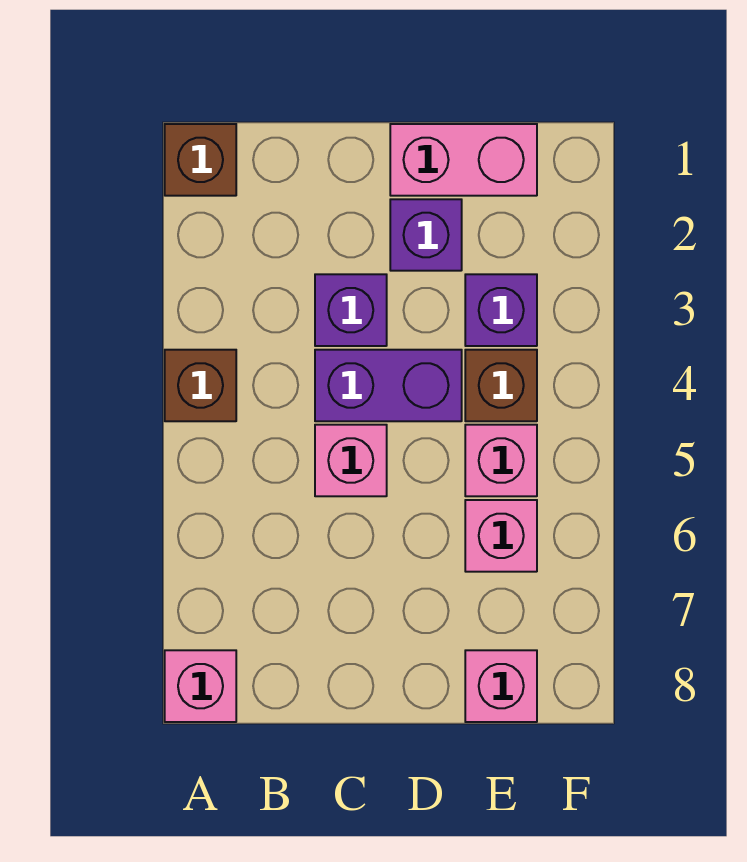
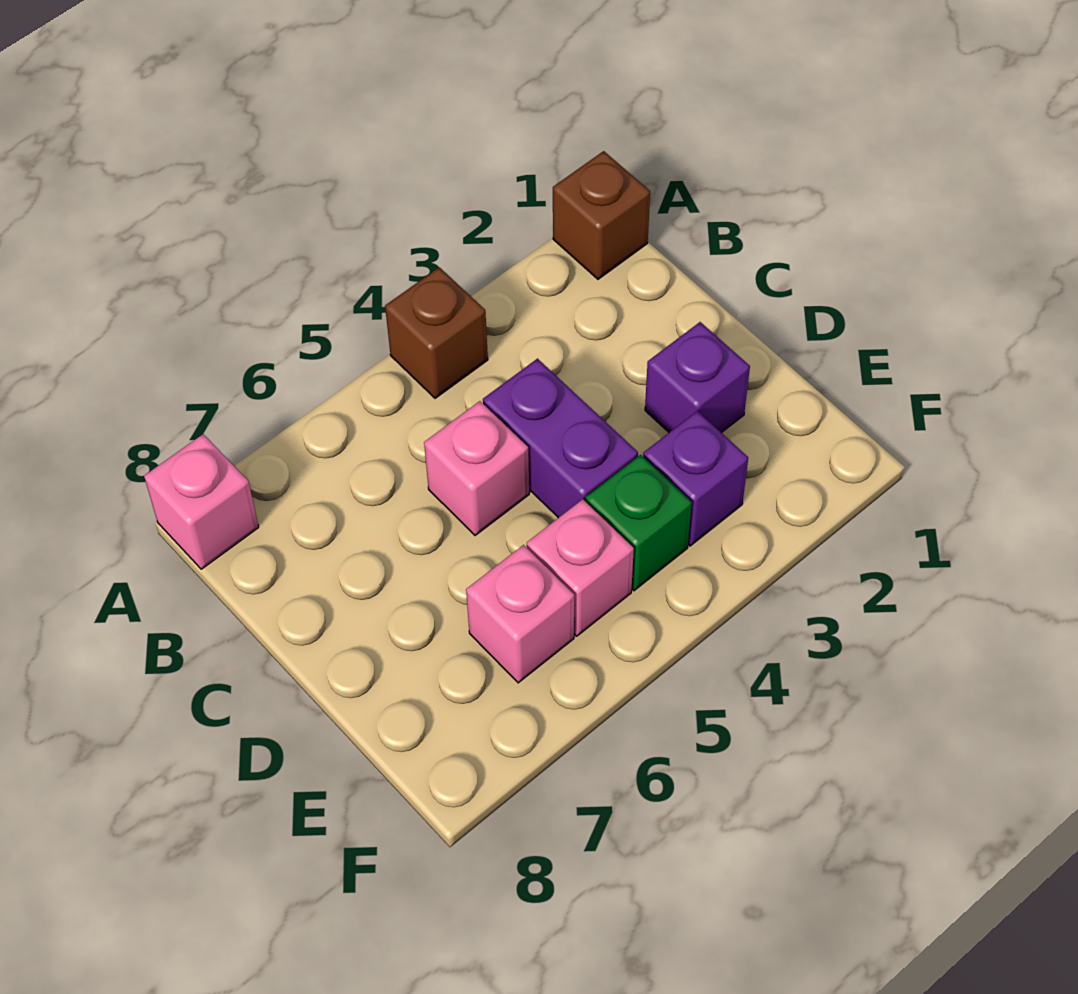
purple 1x1 brick [315,274,387,346] -> none
pink 1x2 brick [390,124,537,196] -> none
brown 1x1 brick [465,350,537,421] -> green 1x1 brick [586,455,692,591]
pink 1x1 brick [465,650,537,722] -> none

